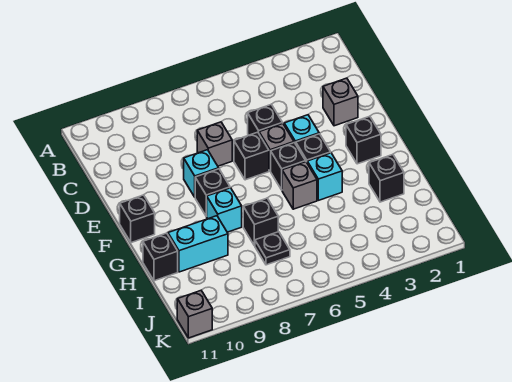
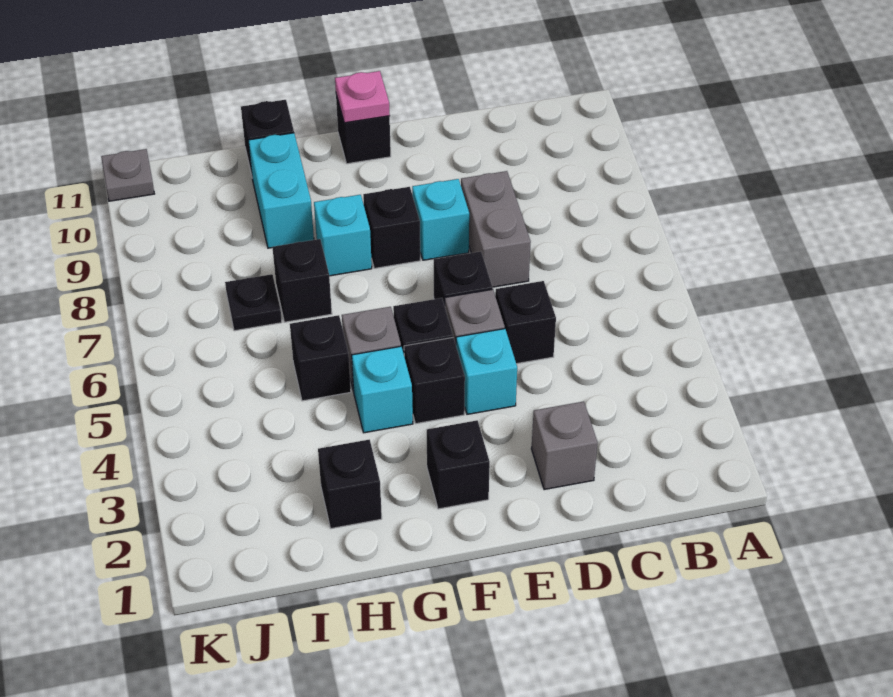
grey 1x1 brick [197,122,232,166] -> grey 1x2 brick [461,171,531,287]
none -> pink 1x1 plate [335,71,390,123]
none -> black 1x1 brick [290,315,351,401]
grey 1x1 brick [177,290,212,338] -> grey 1x1 plate [101,149,154,201]

